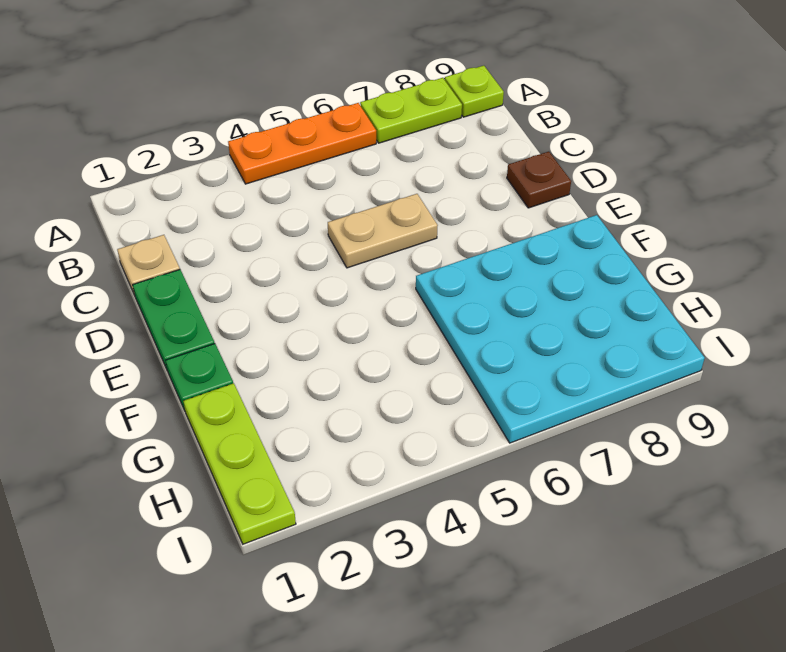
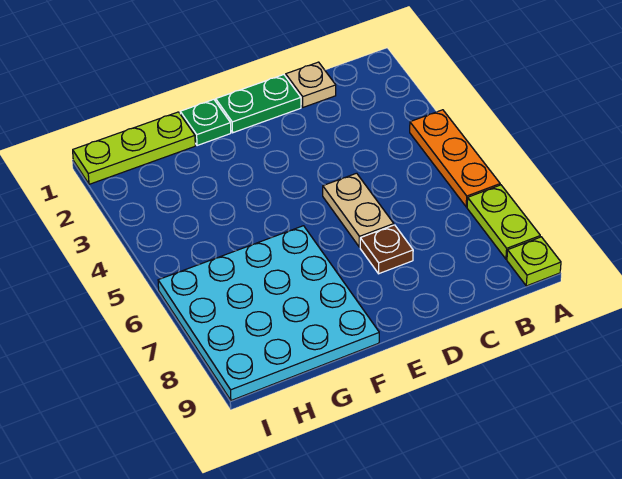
brown 1x1 plate [507,152,571,208] -> brown 1x1 plate moved to [360,225,413,274]

